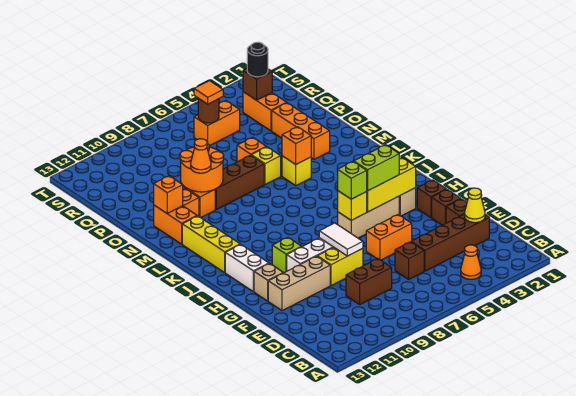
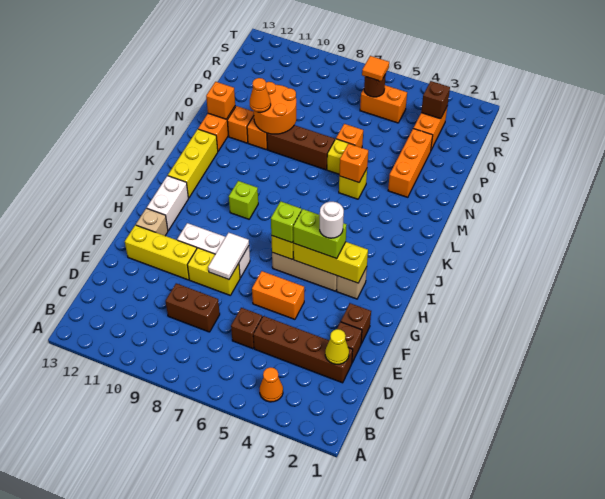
tan 1x3 brick [268,256,330,311] -> yellow 1x3 brick [125,225,197,280]
brown 1x1 brick [417,180,446,218] -> none
none -> white 1x1 round brick [319,202,344,238]
lime 1x1 brick [272,237,302,273] -> lime 1x1 brick moved to [229,181,258,219]
black 1x1 round brick [247,42,268,77] -> none

